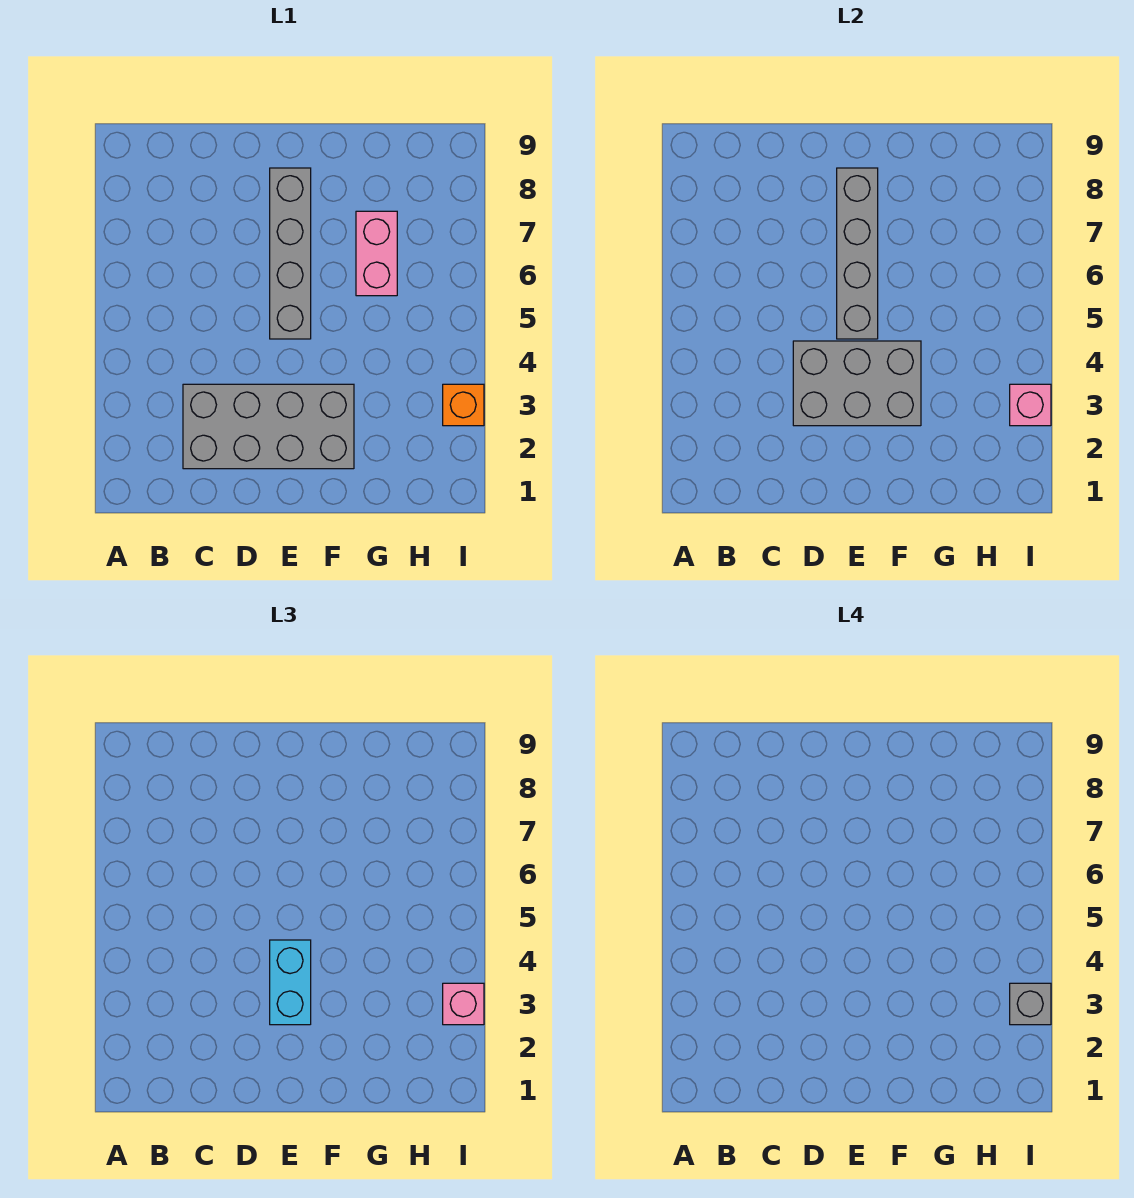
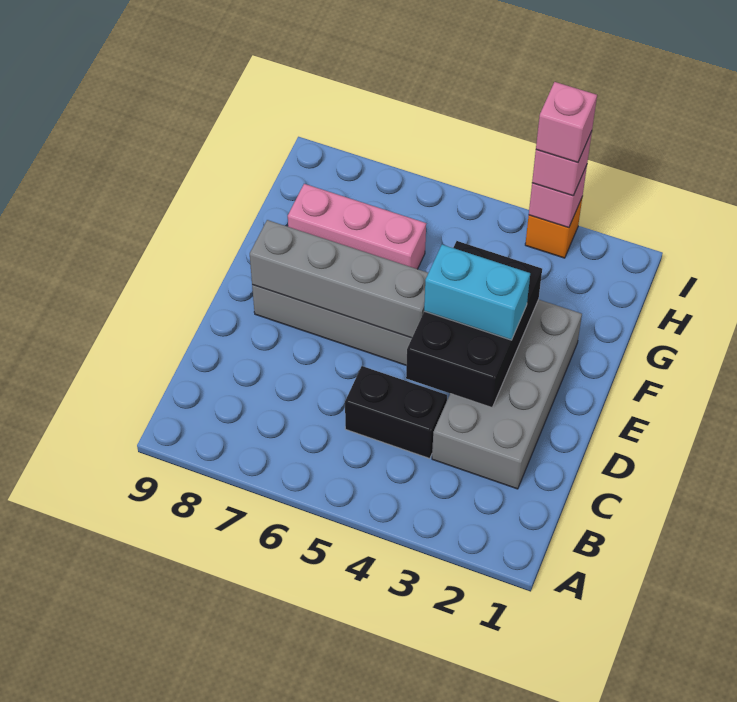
none -> black 1x2 brick [345,366,447,459]
grey 2x3 brick [793,341,921,426] -> black 2x3 brick [406,241,542,407]
pink 1x2 brick [356,211,397,296] -> pink 1x3 brick [288,184,426,269]
grey 1x1 brick [1010,983,1051,1025] -> pink 1x1 brick [536,82,597,163]

